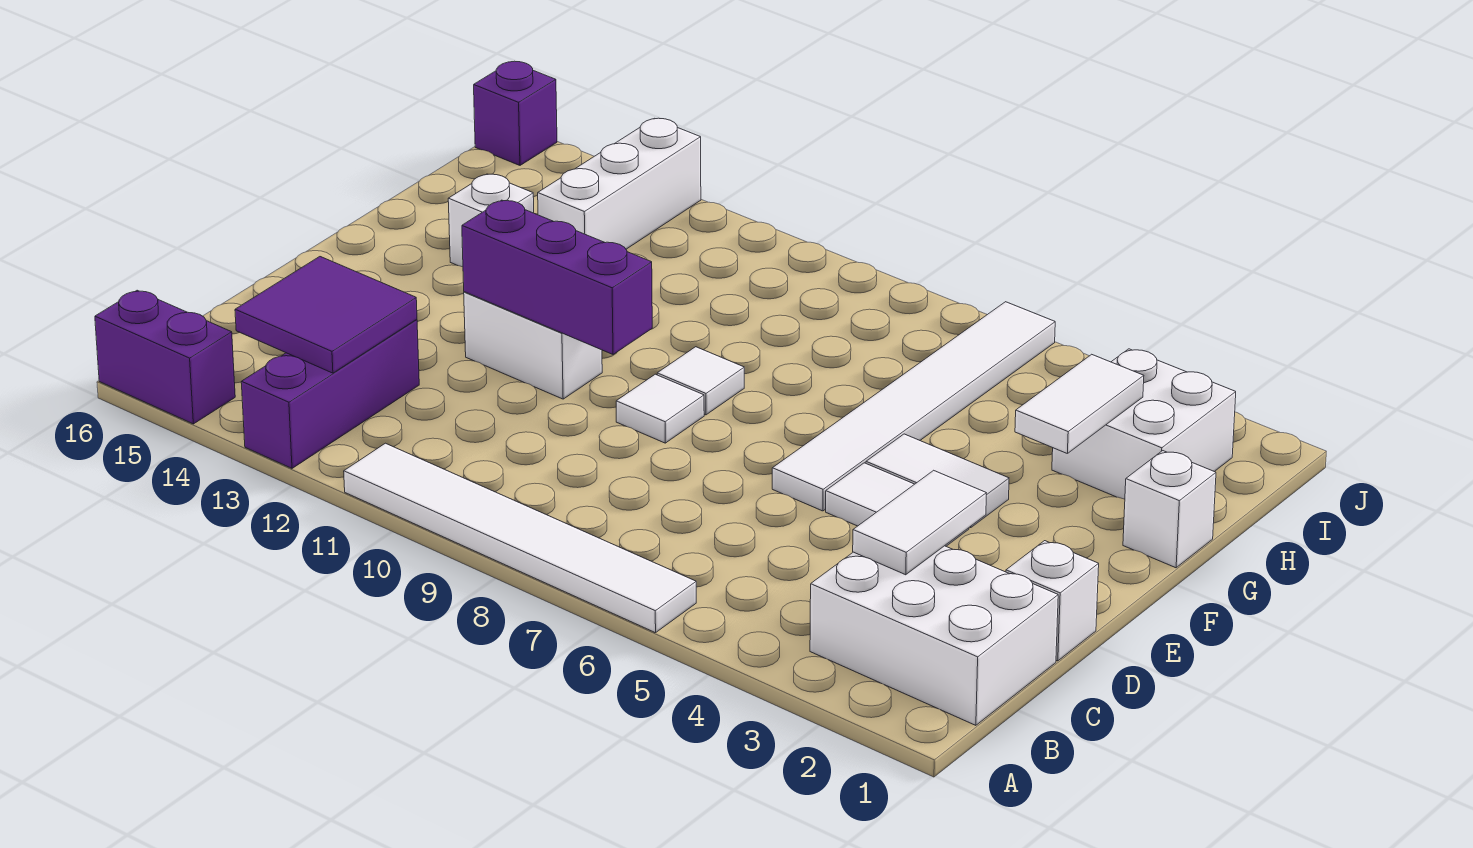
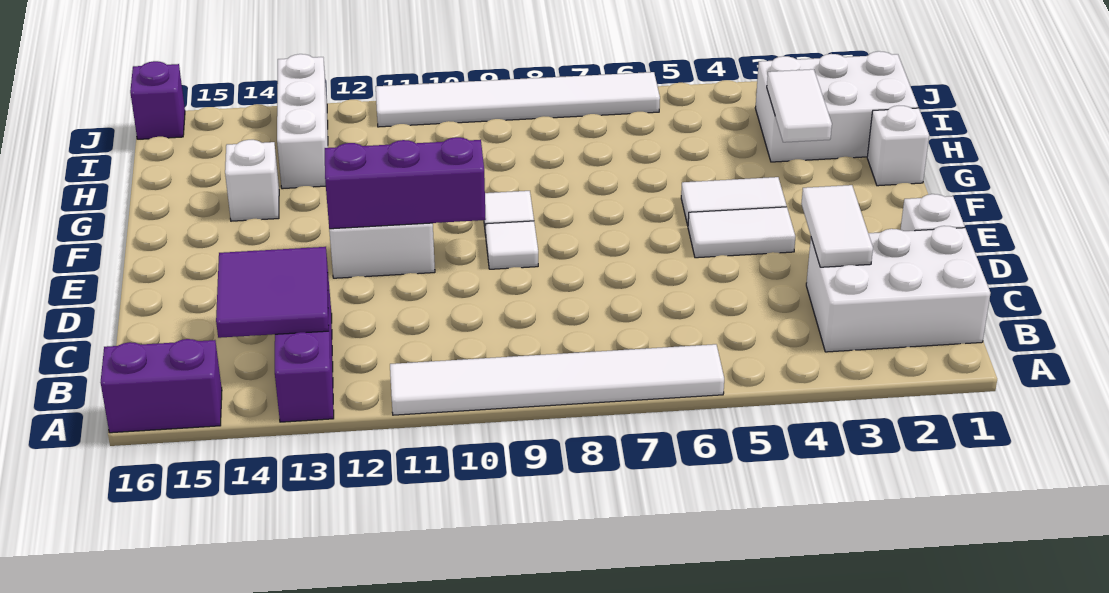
white 1x6 tile [772,302,1055,511] -> white 1x6 tile turned to [376,72,660,127]
white 2x2 brick [1052,349,1236,499] -> white 2x3 brick [755,51,918,162]

